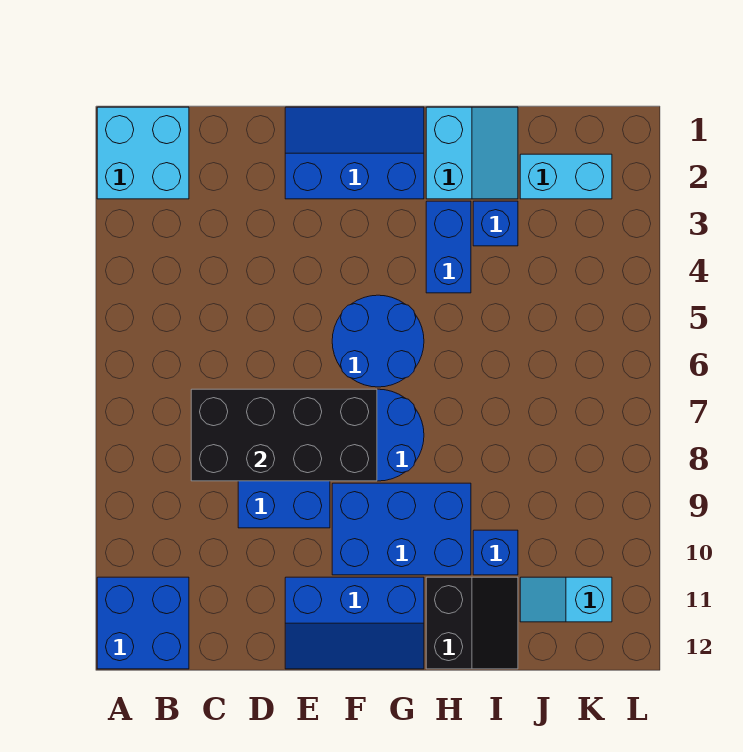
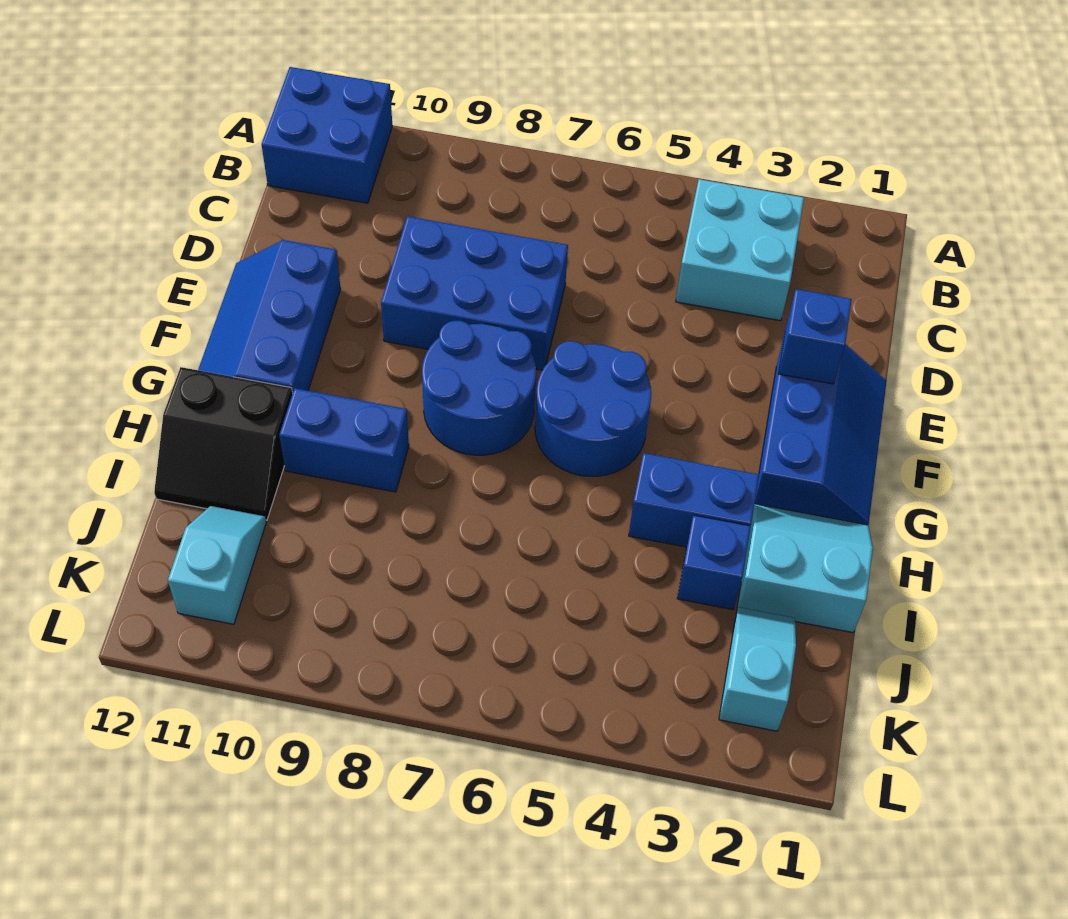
cyan 2x2 brick [97,107,189,199] -> cyan 2x2 brick moved to [676,179,804,321]
black 2x4 brick [191,389,377,481] -> none
blue 2x3 brick [332,483,471,575] -> blue 1x2 brick [279,388,409,492]
cyan 2x2 slope [426,107,518,199] -> cyan 2x2 slope turned to [737,504,873,633]
blue 1x1 brick [473,530,518,575] -> blue 1x1 brick moved to [778,289,852,384]
cyan 1x2 brick [520,154,612,199] -> cyan 1x2 slope [719,607,796,731]

